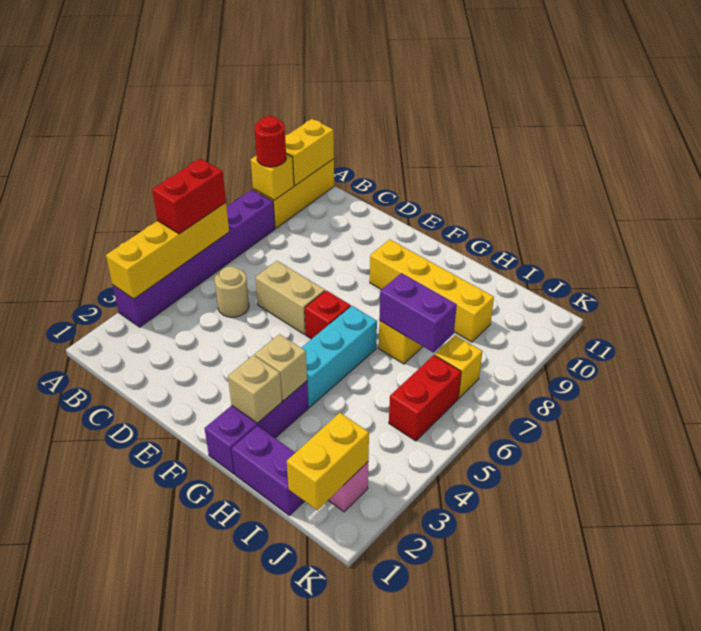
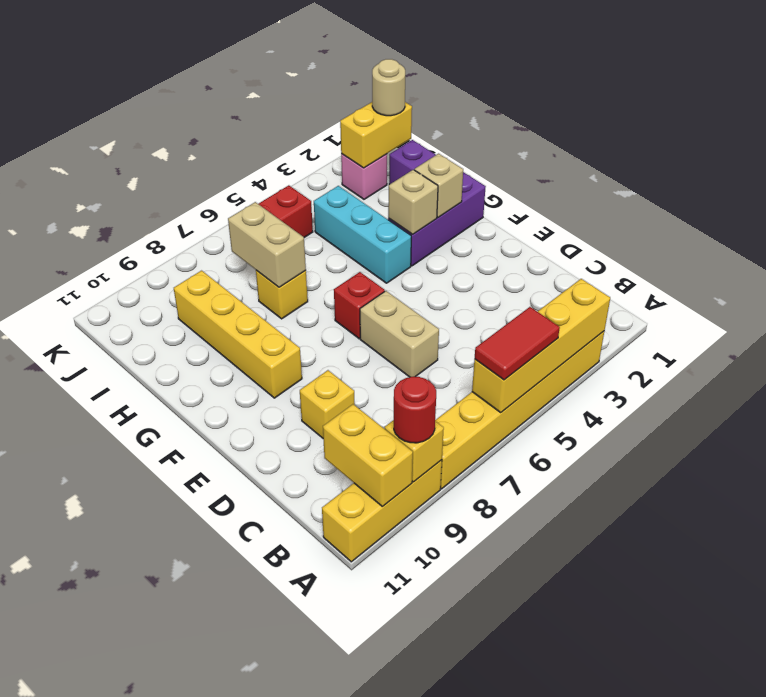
purple 1x6 brick [113,190,275,327] -> yellow 1x6 brick [435,331,604,489]
red 1x2 brick [152,159,226,234] -> red 1x2 tile [475,307,560,380]
yellow 1x2 brick [285,119,334,185] -> yellow 1x2 brick turned to [323,404,413,507]
tan 1x1 round brick [215,266,249,317] -> tan 1x1 round brick moved to [372,59,405,116]
cyan 1x3 brick [301,306,377,407] -> cyan 1x3 brick turned to [314,186,411,283]
purple 1x2 brick [379,273,457,353] -> tan 1x2 brick [228,202,306,287]
yellow 1x1 brick [435,335,483,398] -> yellow 1x1 brick moved to [300,370,355,438]

